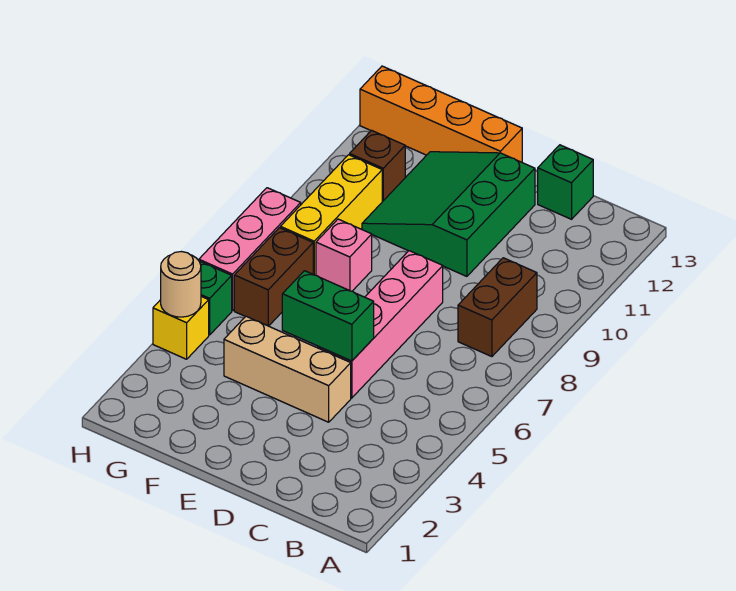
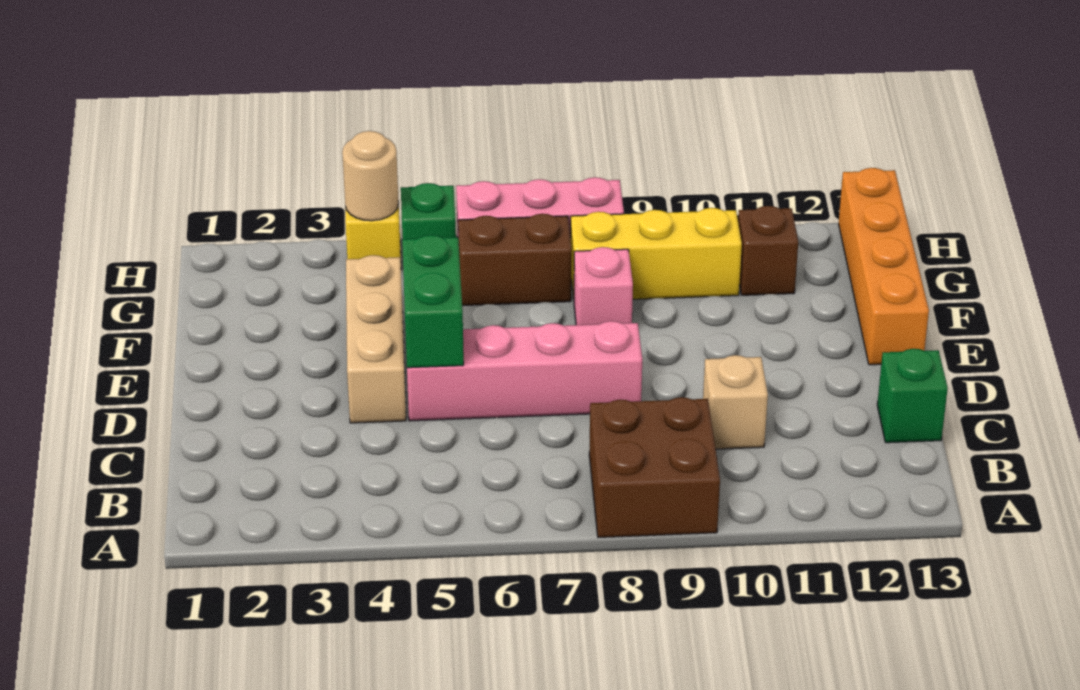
brown 1x2 brick [458,258,537,357] -> brown 2x2 brick [589,397,720,537]
none -> tan 1x1 brick [703,355,768,449]
green 3x3 slope [362,152,535,276] -> none

